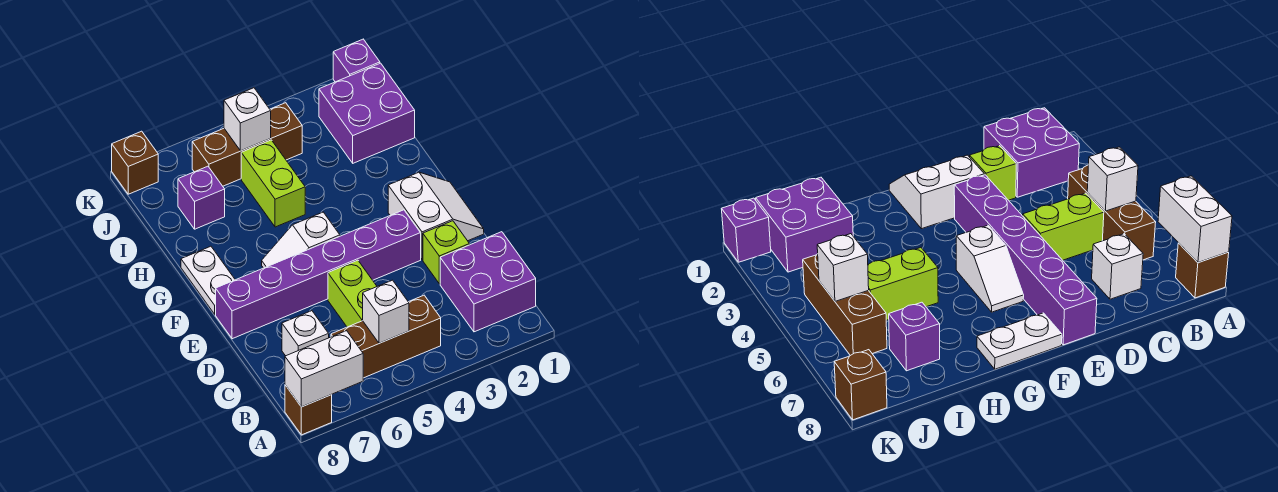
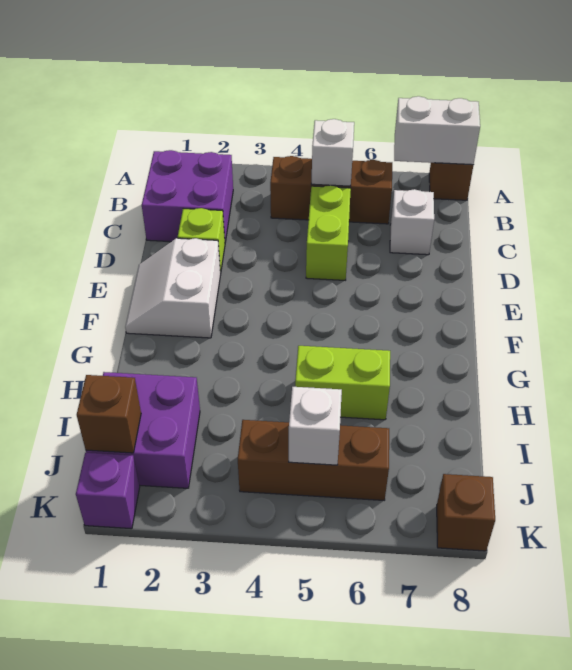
purple 1x6 brick [216,210,421,339] -> none
white 1x2 slope [262,212,340,268] -> none
white 1x2 plate [181,246,235,315] -> none
lime 1x2 brick [241,140,305,227] -> lime 1x2 brick turned to [295,346,390,420]
purple 1x1 brick [178,166,225,229] -> none
none -> brown 1x1 brick [77,375,141,453]

